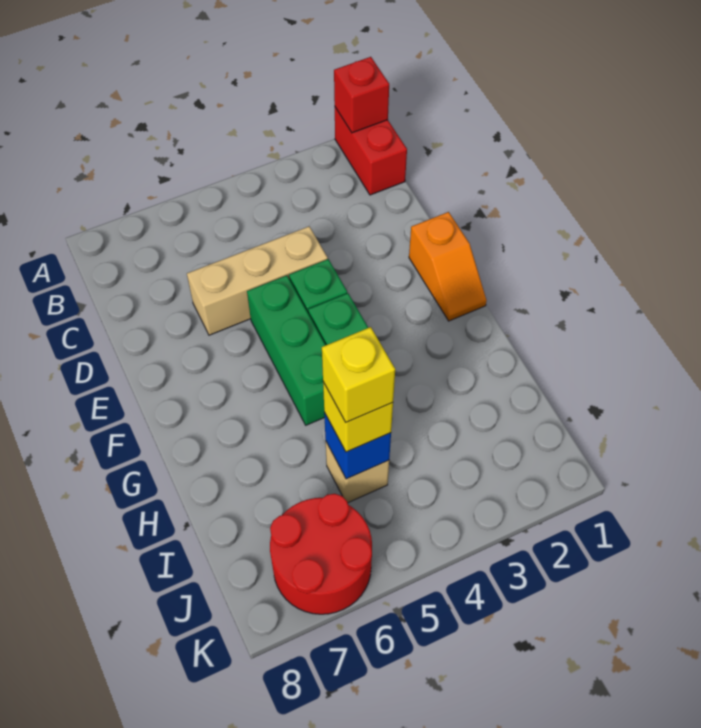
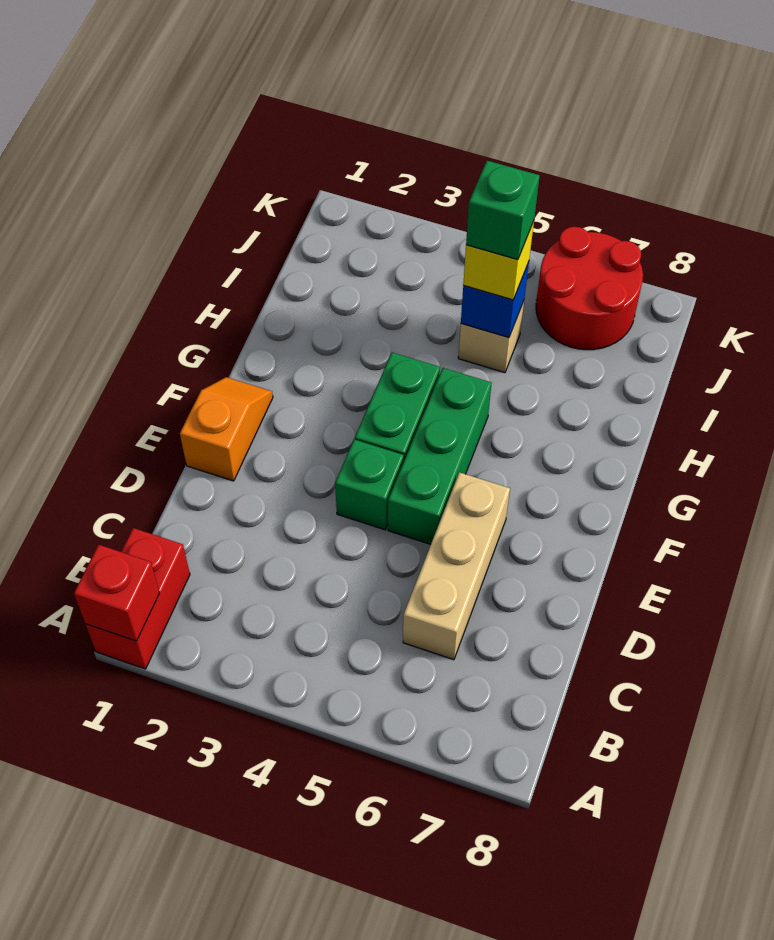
tan 1x3 brick [187,226,328,335] -> tan 1x3 brick turned to [403,472,510,660]
yellow 1x1 brick [322,327,395,422] -> green 1x1 brick [466,161,540,260]

